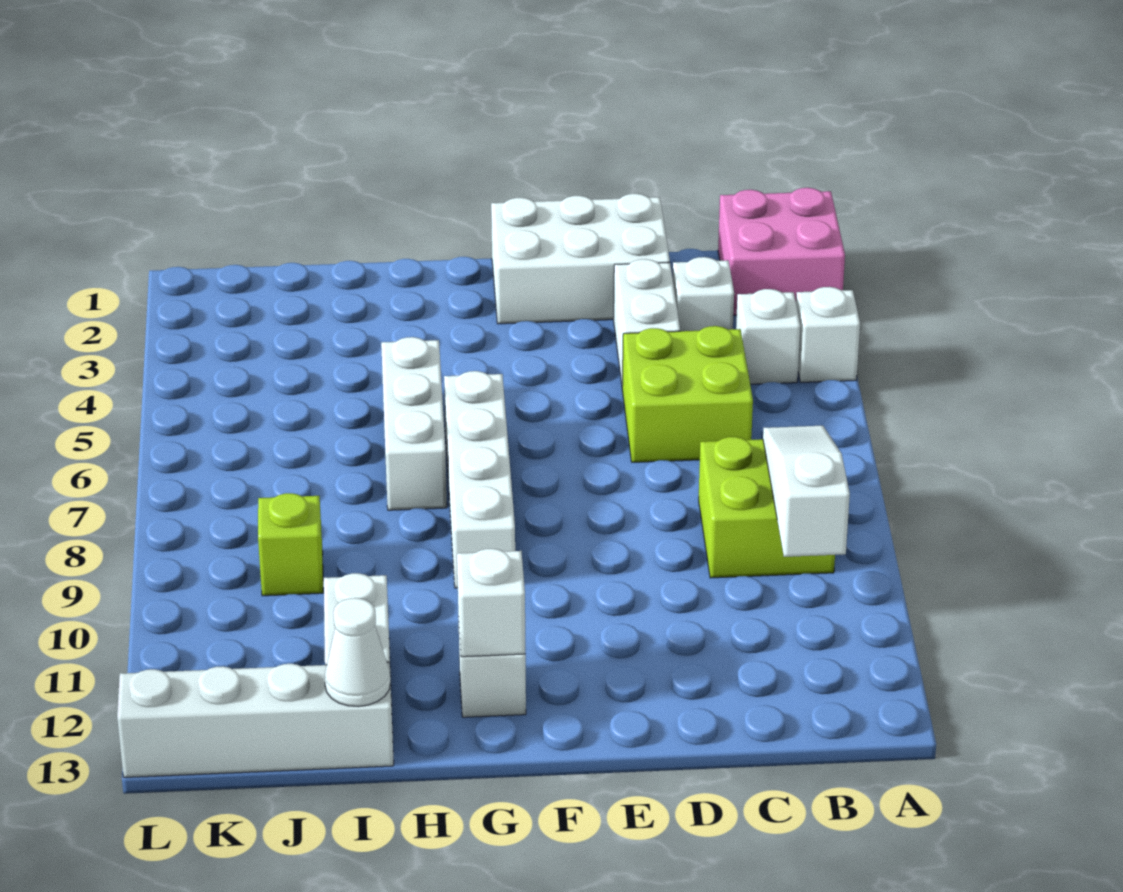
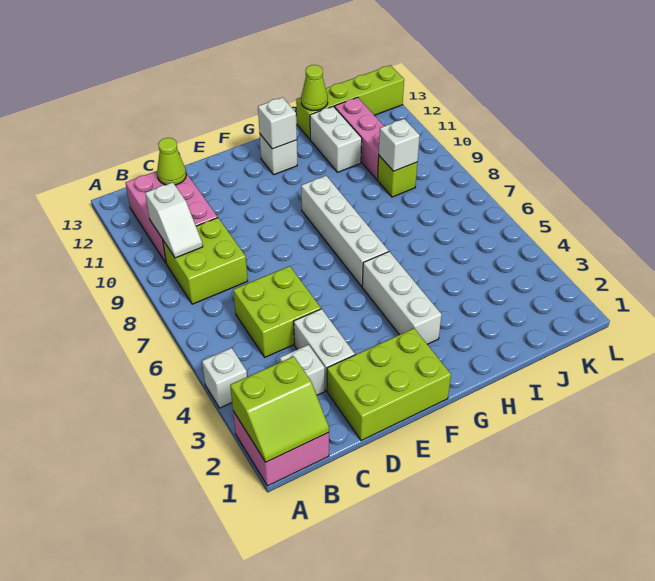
none -> lime 2x2 slope [230,356,329,462]
white 1x1 brick [736,289,800,384] -> white 1x1 brick moved to [379,119,420,171]
white 1x3 slope [763,426,850,557] -> white 1x2 slope [145,182,203,258]
none -> pink 2x3 brick [126,171,218,263]
none -> lime 1x1 cone [157,138,186,185]
white 2x3 brick [491,194,670,324] -> lime 2x3 brick [327,328,451,441]
white 1x3 brick [381,337,447,510] -> white 1x3 brick moved to [362,252,442,344]
white 1x4 brick [117,662,394,777] -> lime 1x4 brick [296,65,404,139]
white 1x1 cone [325,598,390,707] -> lime 1x1 cone [301,65,328,110]
none -> pink 1x3 brick [335,97,384,180]

